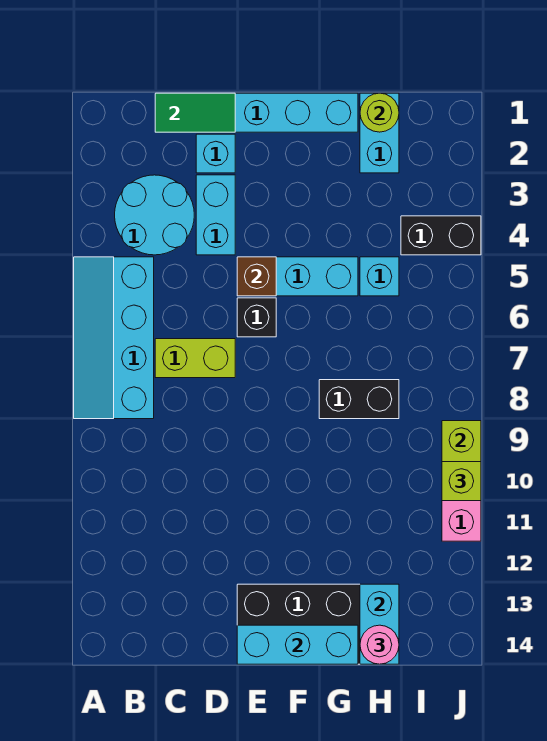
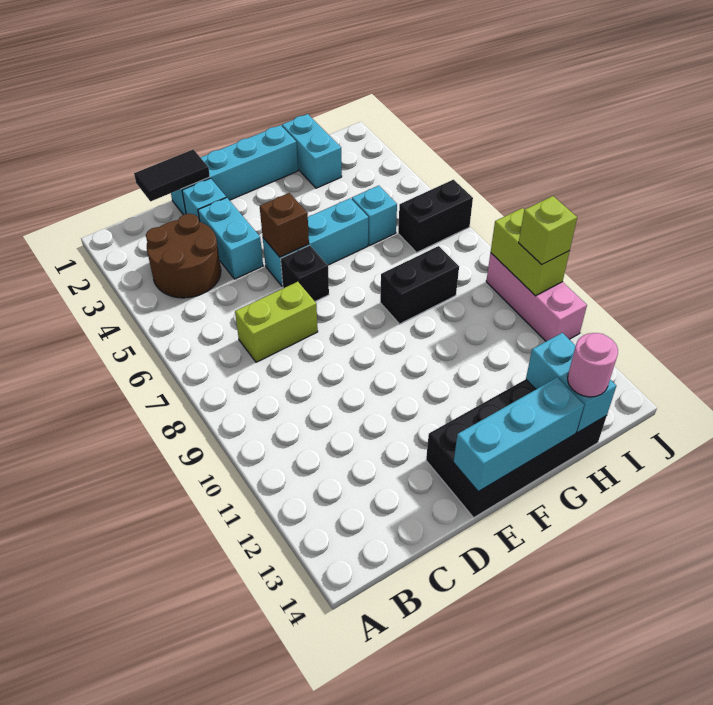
cyan 2x4 slope [74,257,154,419] -> none
cyan 2x2 round brick [115,175,194,255] -> brown 2x2 round brick [146,214,221,298]
green 1x2 tile [155,93,235,132] -> black 1x2 tile [134,149,210,201]
lime 1x1 round brick [360,93,399,132] -> none
black 1x2 brick [401,216,481,255] -> black 1x2 brick moved to [398,180,473,252]

